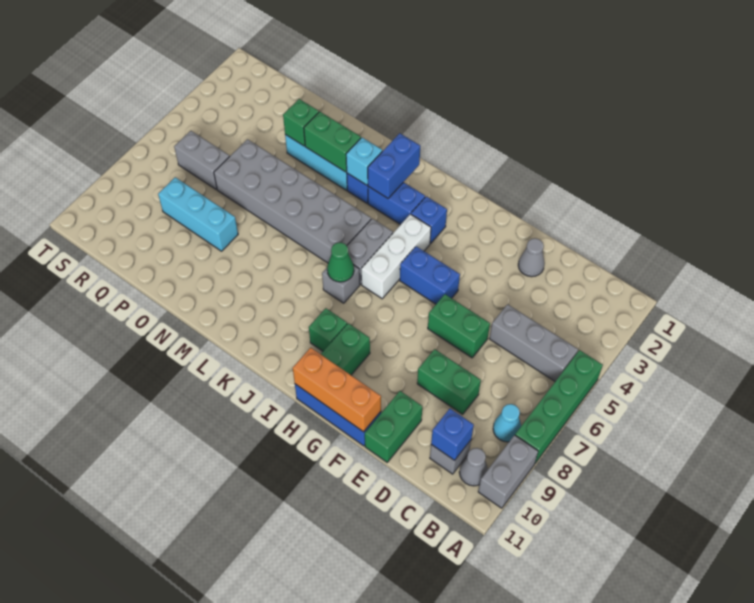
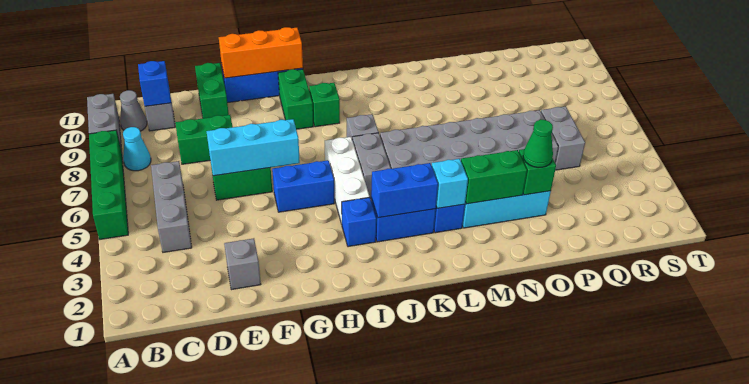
grey 1x3 brick [489,304,578,381] -> grey 1x3 brick turned to [151,161,192,252]
grey 1x1 cone [518,238,545,277] -> grey 1x1 brick [224,238,261,290]
green 1x1 cone [327,243,354,282] -> green 1x1 cone moved to [523,120,553,168]
blue 1x2 brick [368,133,420,198] -> blue 1x2 brick turned to [371,163,438,218]
cyan 1x3 brick [158,177,238,251] -> cyan 1x3 brick moved to [206,119,300,176]
grey 1x2 brick [174,131,230,189] -> grey 1x2 brick turned to [541,106,585,170]

